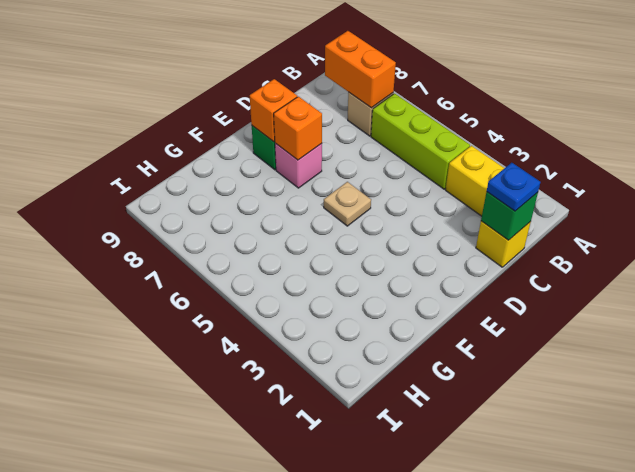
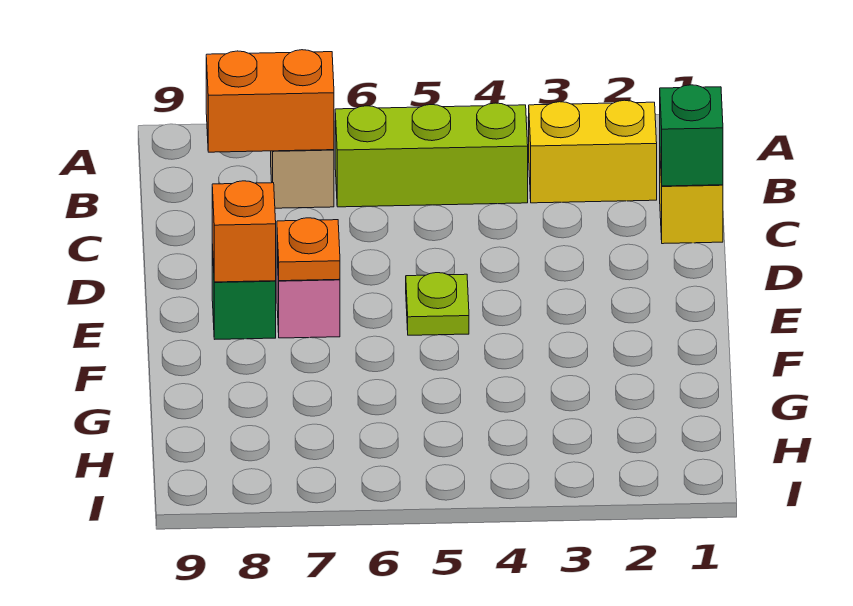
blue 1x1 plate [487,163,541,211] -> none
tan 1x1 plate [324,182,371,226] -> lime 1x1 plate [406,273,469,335]
orange 1x1 brick [274,97,322,160] -> orange 1x1 plate [277,218,340,281]

